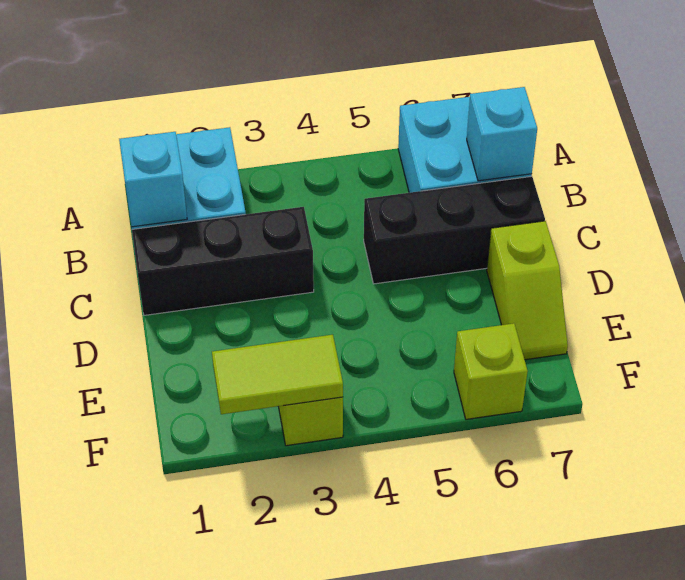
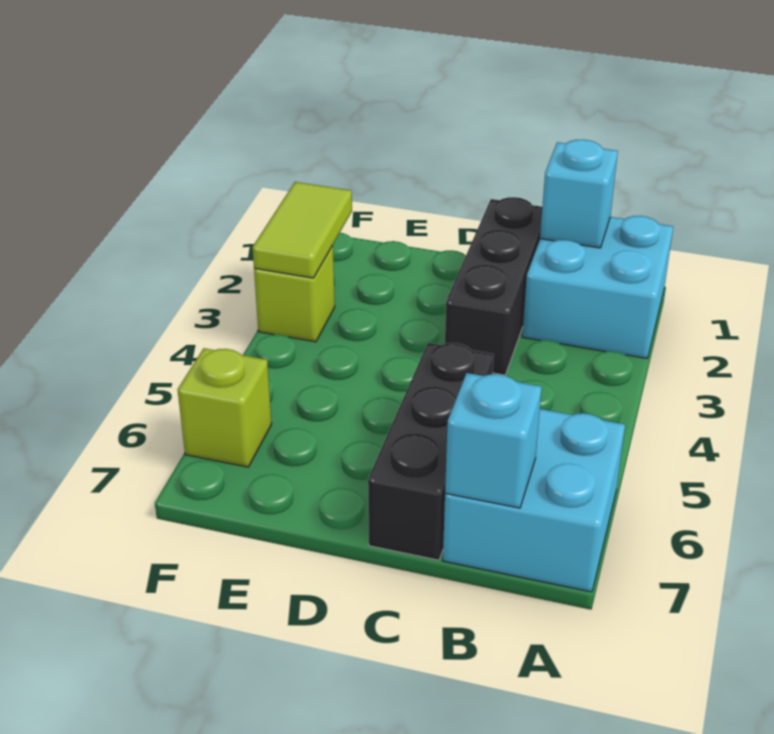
lime 1x2 slope [487,221,568,360] -> none

